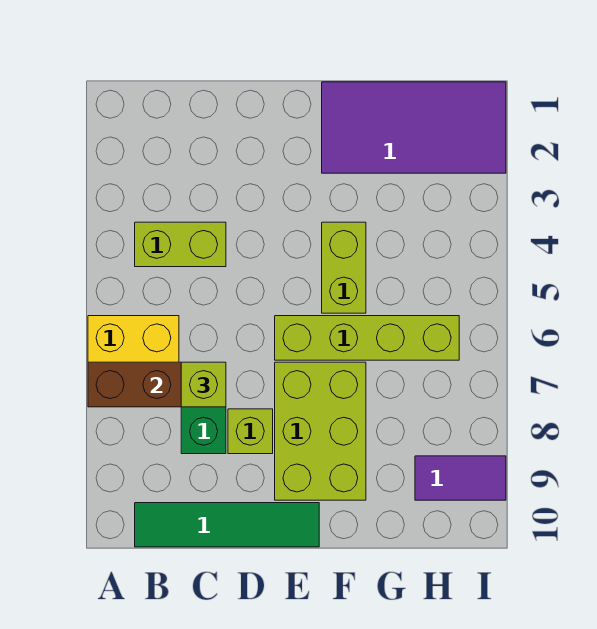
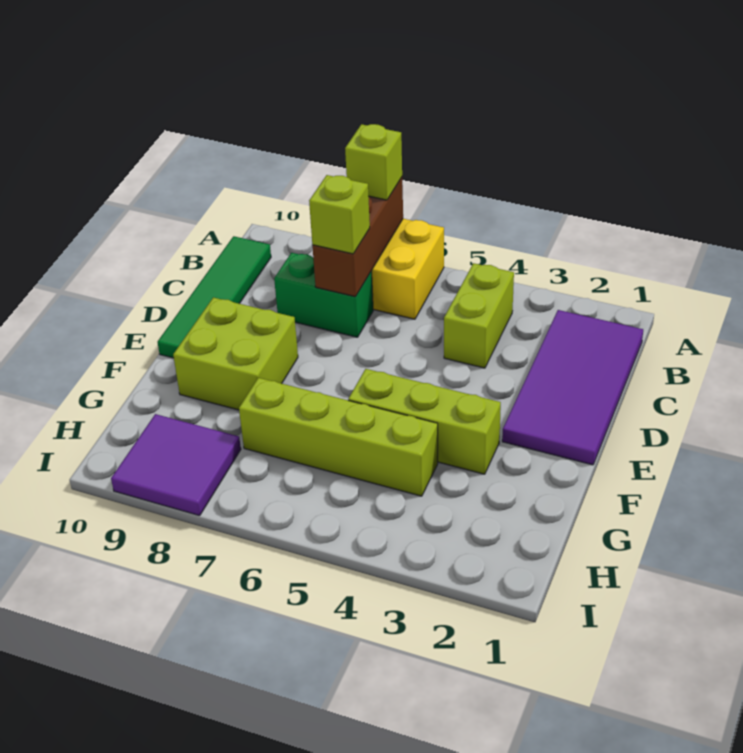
lime 1x1 brick [228,409,273,454] -> lime 1x1 brick moved to [345,124,402,200]
lime 1x4 brick [275,316,459,360] -> lime 1x4 brick turned to [239,378,438,496]
lime 2x3 brick [275,362,366,500] -> lime 2x2 brick [173,297,298,410]
purple 2x4 tile [322,82,506,173] -> purple 2x4 tile moved to [502,310,643,465]
lime 1x2 brick [322,222,366,313] -> lime 1x3 brick [348,369,501,474]
purple 1x2 tile [415,456,506,500] -> purple 2x2 tile [111,414,241,516]

